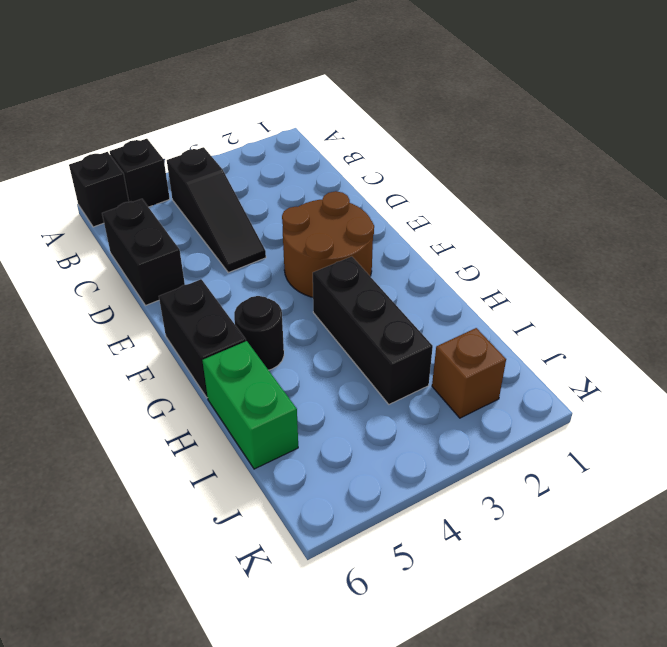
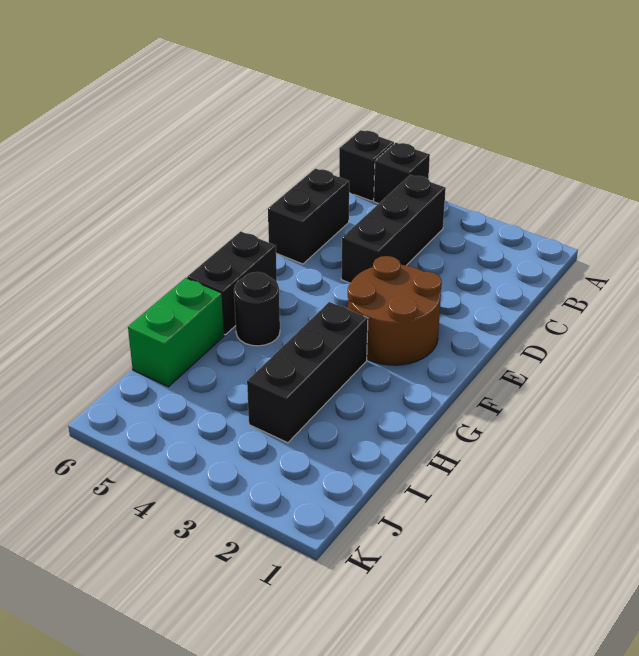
black 1x3 slope [167,147,266,273] -> black 1x3 brick [341,175,446,283]
brown 1x1 brick [432,328,506,418] -> none

